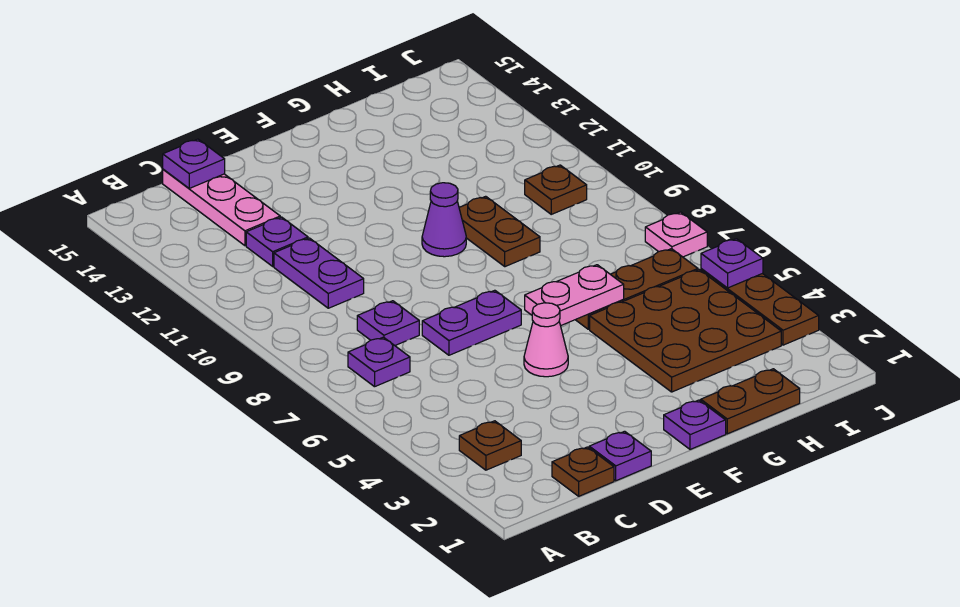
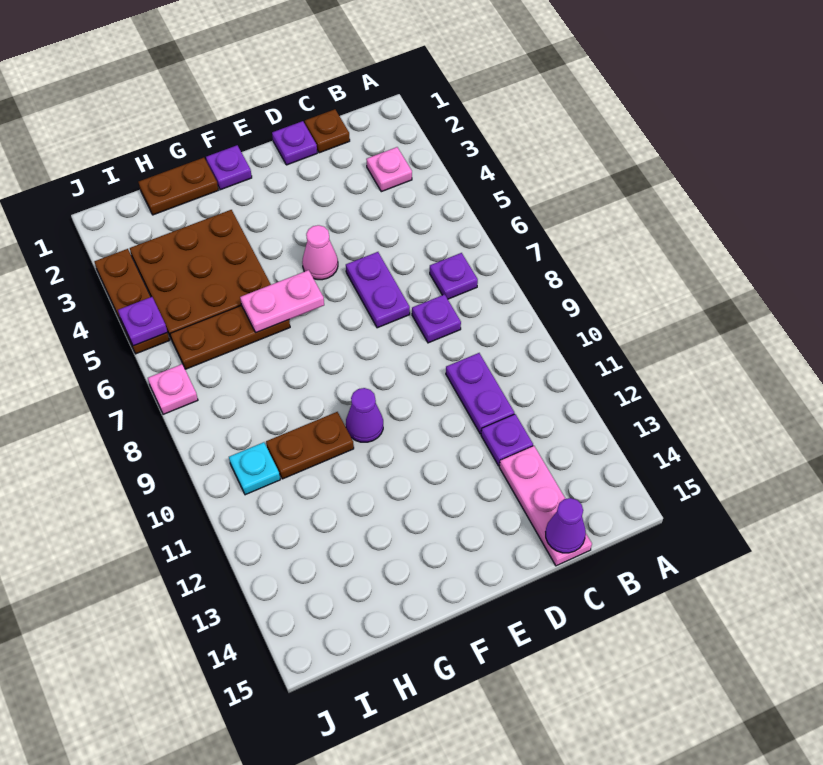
brown 1x1 plate [459,421,521,470] -> pink 1x1 plate [366,147,412,192]
purple 1x1 plate [163,139,225,188] -> purple 1x1 cone [546,498,586,553]
purple 1x2 plate [422,290,521,355] -> purple 1x2 plate turned to [346,252,410,328]
brown 1x2 plate [459,196,540,267] -> brown 1x2 plate turned to [266,412,354,479]
brown 1x1 plate [525,165,587,214] -> cyan 1x1 plate [229,442,280,495]

